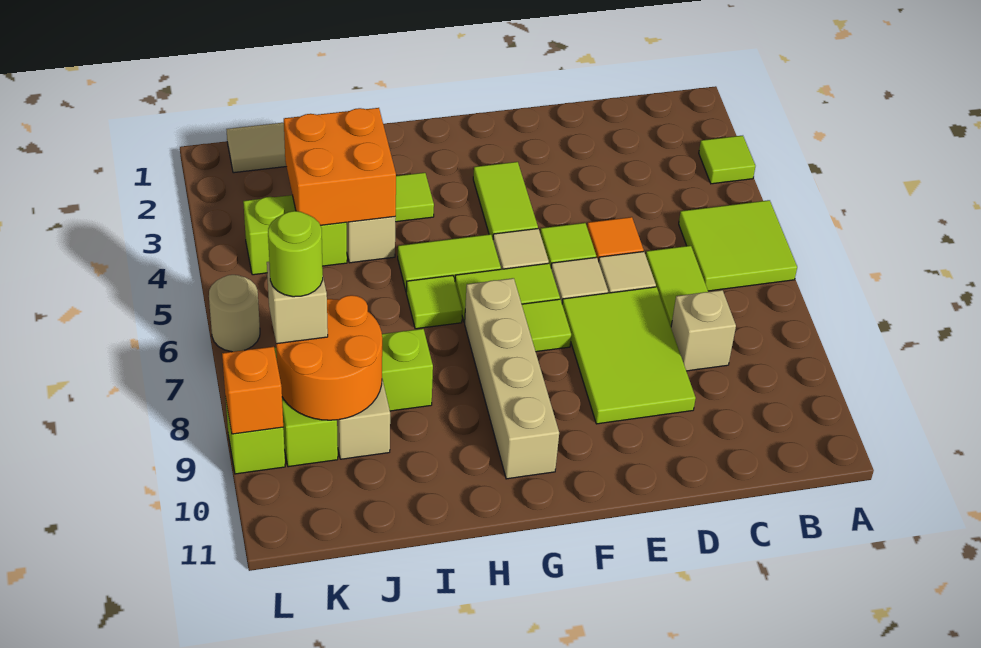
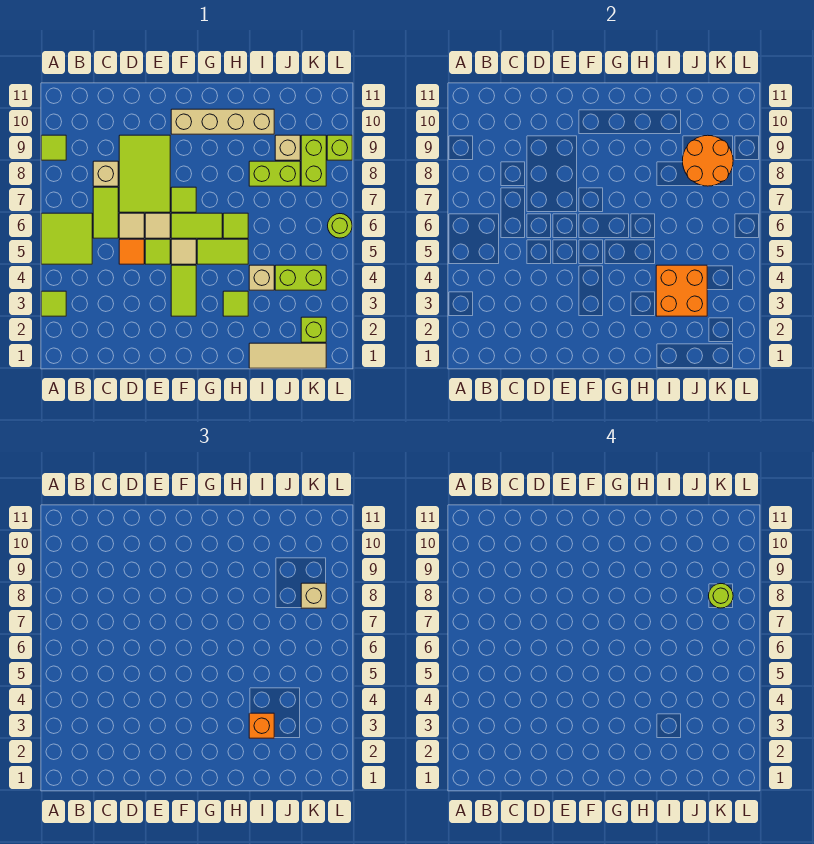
none -> lime 1x1 tile [41,135,66,160]
tan 1x4 brick [465,278,559,479] -> tan 1x4 brick turned to [171,109,274,134]
none -> lime 1x1 brick [301,317,326,342]
tan 1x1 round brick [209,275,260,352] -> lime 1x1 round brick [328,214,352,238]
orange 1x1 brick [222,347,283,434] -> orange 1x1 brick moved to [249,713,274,738]

